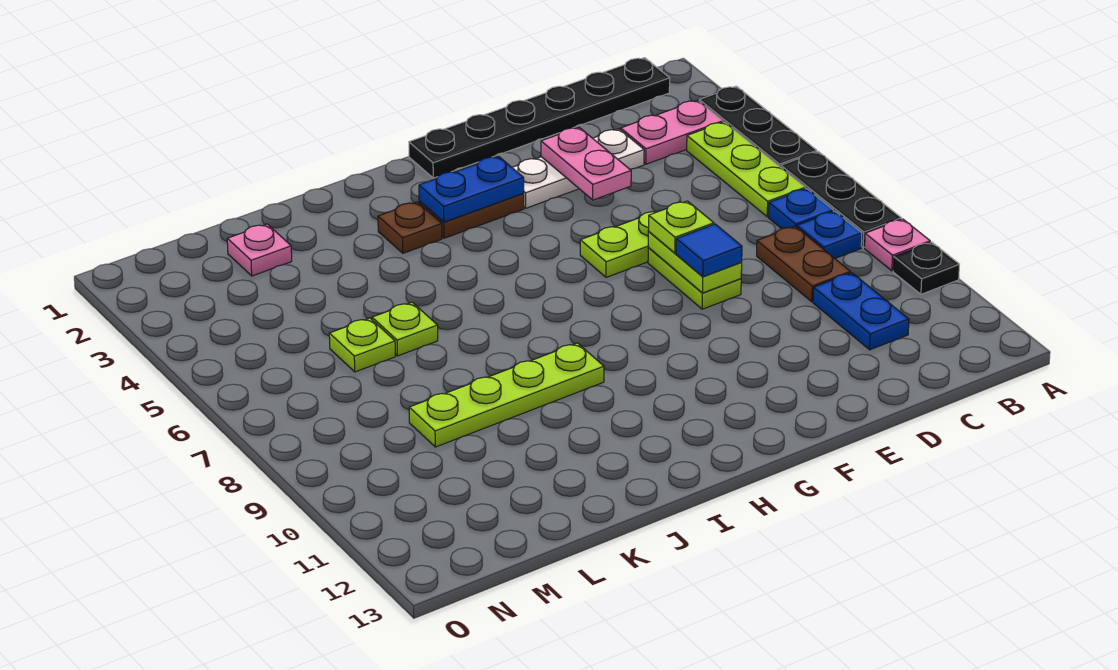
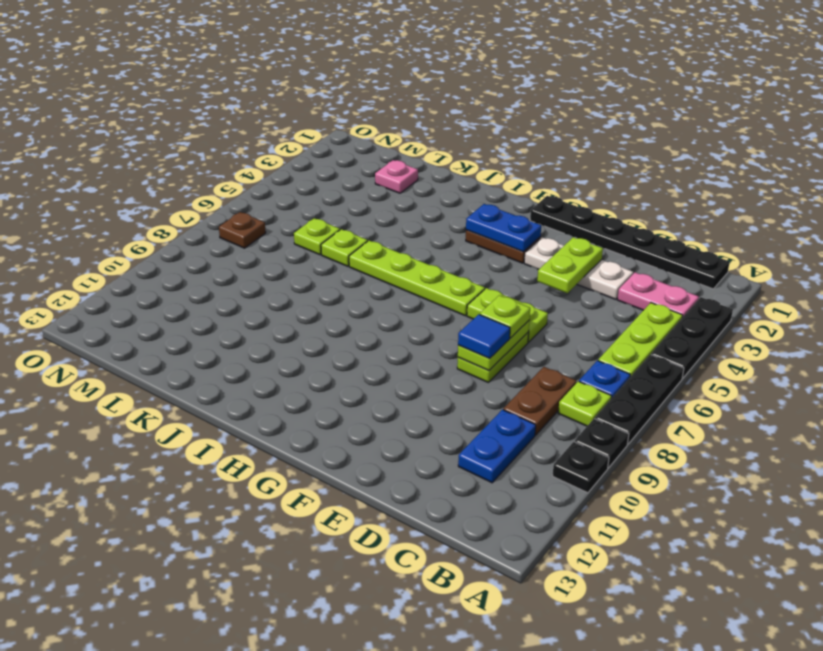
pink 1x1 plate [865,219,930,271] -> black 1x1 plate [575,419,629,468]
blue 1x1 plate [797,211,862,258] -> lime 1x1 plate [558,381,612,426]
pink 1x2 plate [541,127,631,200] -> lime 1x2 plate [537,237,603,293]
brown 1x1 plate [378,202,442,253] -> brown 1x1 plate moved to [219,212,266,248]
lime 1x4 plate [409,343,604,447] -> lime 1x4 plate moved to [349,241,485,316]

